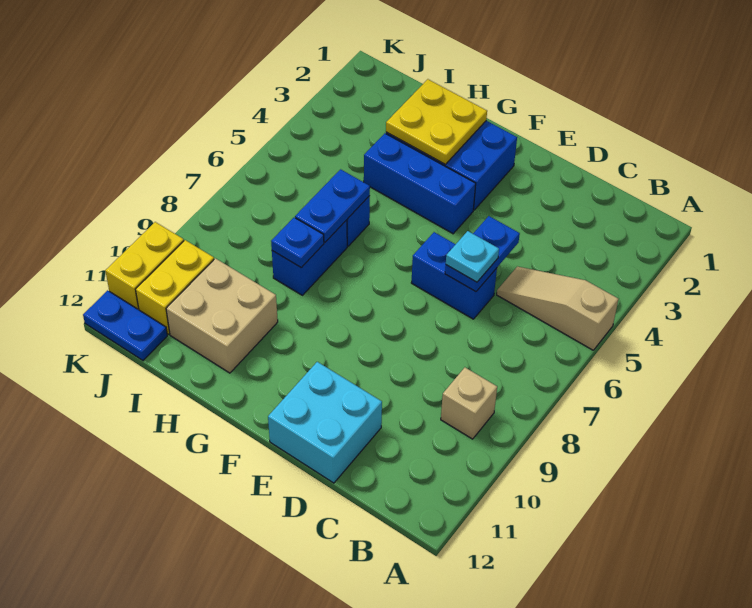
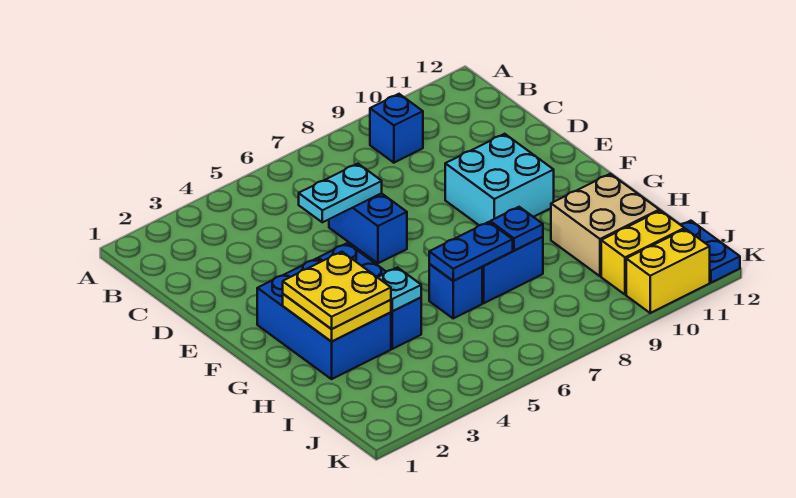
tan 1x3 slope [497,266,618,350] -> none
tan 1x1 brick [441,368,497,439] -> blue 1x1 brick [370,94,423,163]
blue 1x2 plate [445,216,520,292] -> cyan 1x2 plate [299,164,382,222]
cyan 1x1 plate [446,231,499,282] -> cyan 1x1 plate moved to [378,267,421,311]
cyan 2x2 brick [268,362,382,483] -> cyan 2x2 brick moved to [445,134,554,225]
none -> yellow 2x2 plate [283,252,391,329]

